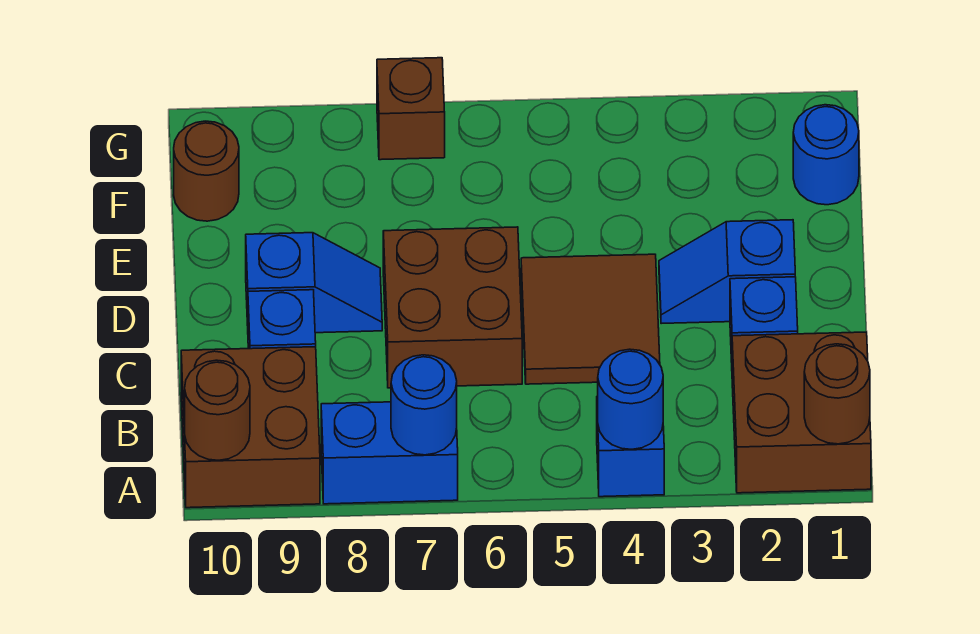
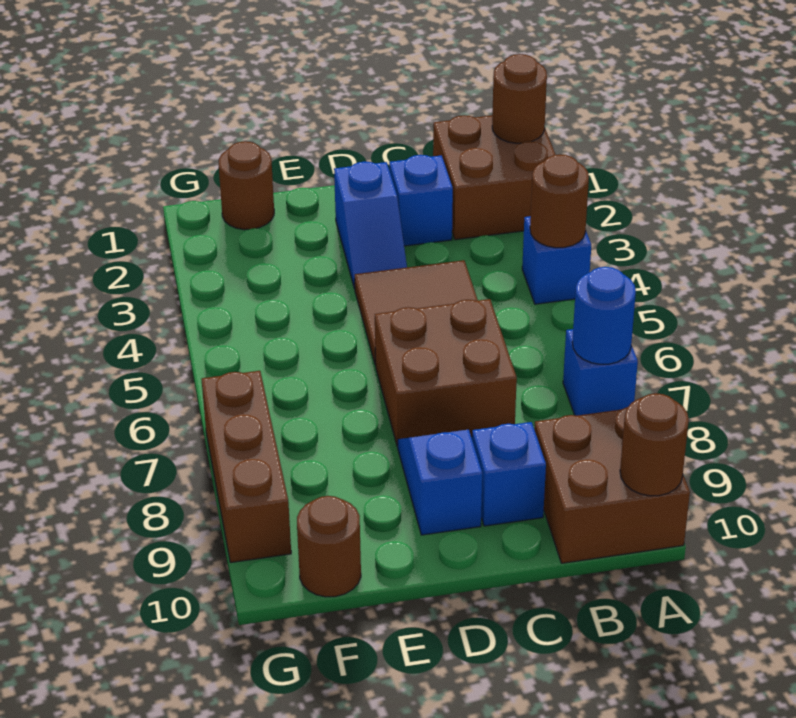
blue 1x1 round brick [598,349,663,449] -> brown 1x1 round brick [530,154,589,248]
blue 1x2 brick [321,402,458,504] -> blue 1x1 brick [563,329,638,416]
blue 1x1 round brick [793,105,859,205] -> brown 1x1 round brick [218,141,274,230]
brown 1x1 brick [377,58,445,160] -> brown 1x3 brick [202,371,291,562]

